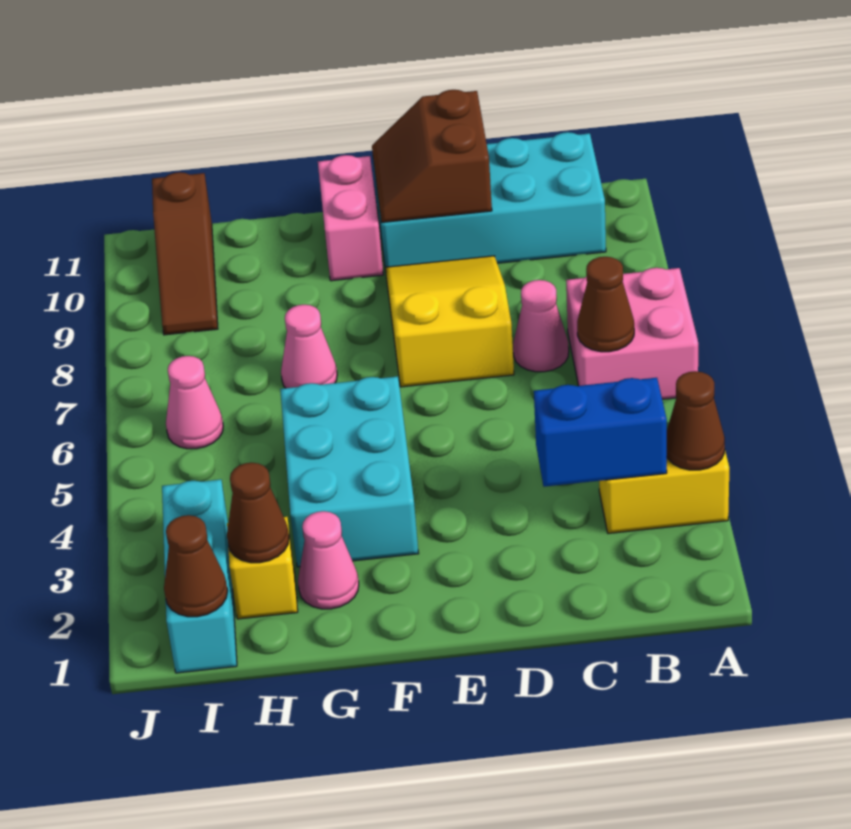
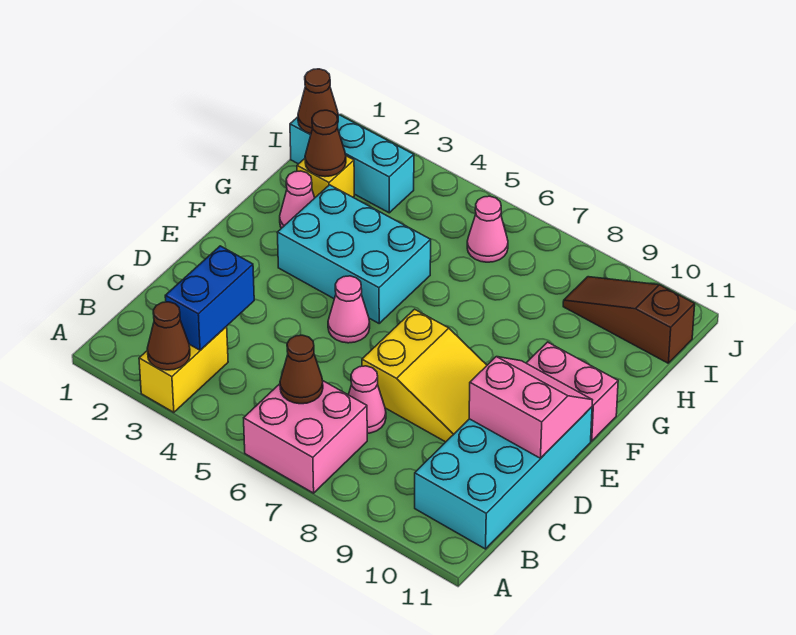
brown 2x2 slope [372,90,492,223] -> pink 2x2 slope [469,357,592,458]
pink 1x1 cone [281,305,337,388] -> pink 1x1 cone moved to [328,276,370,343]

